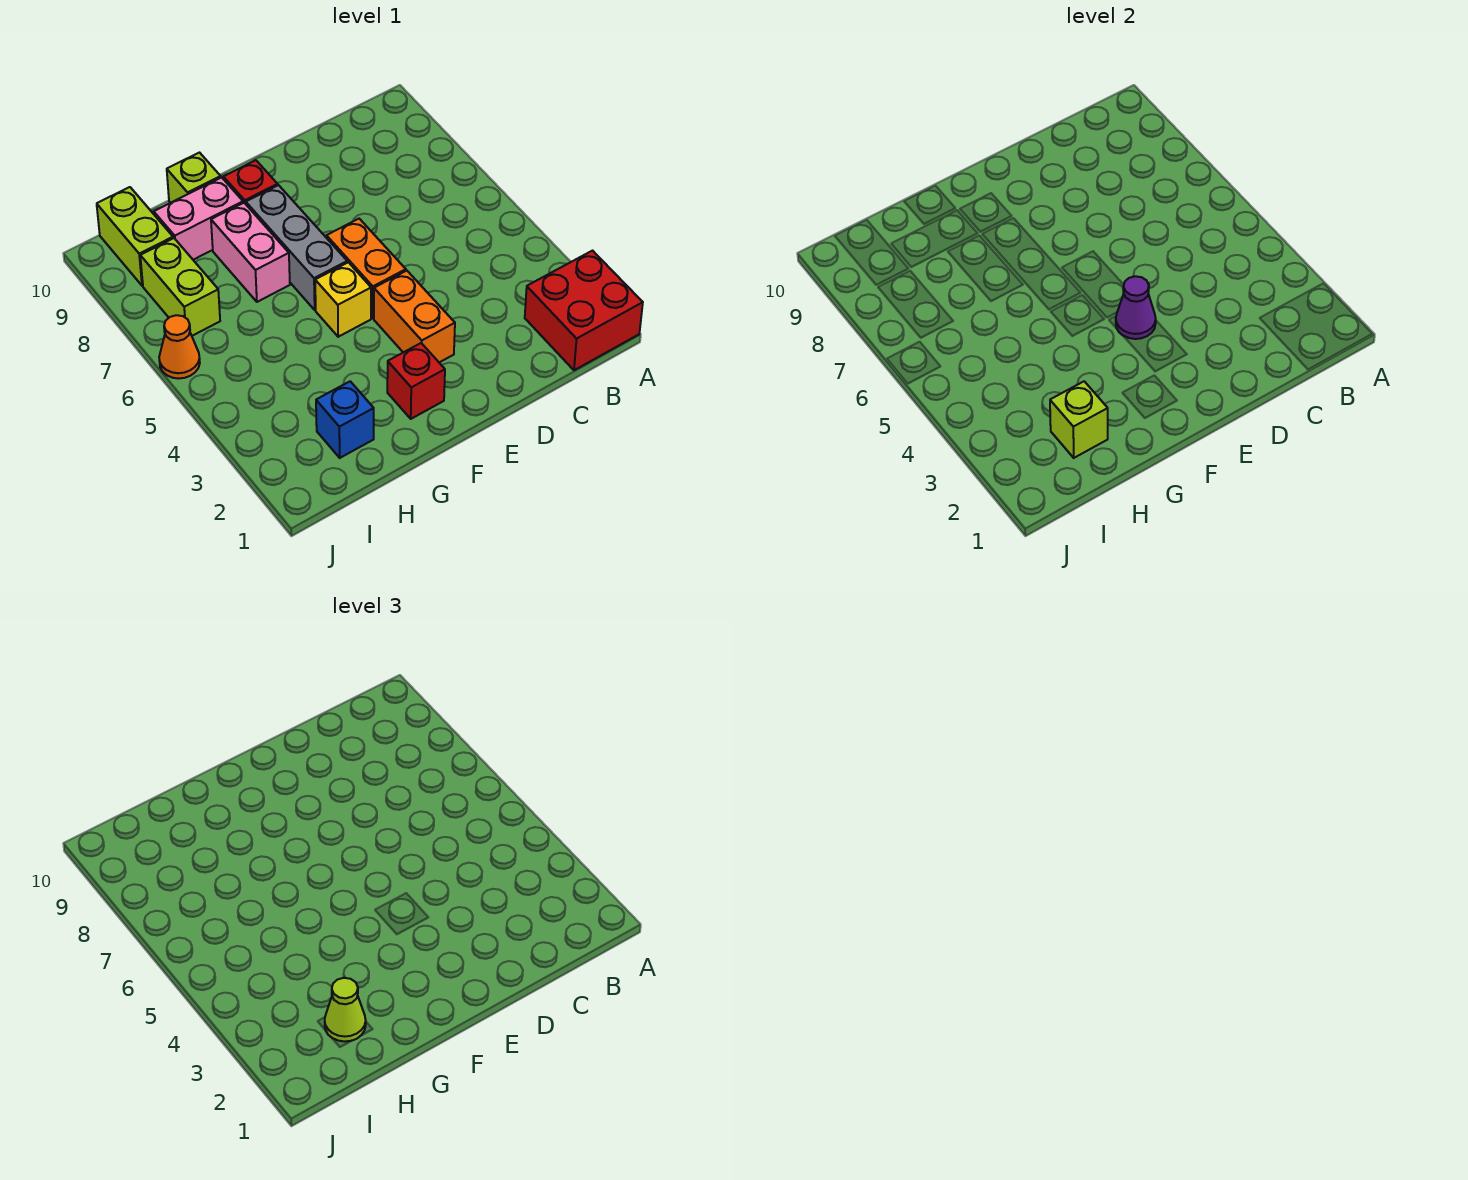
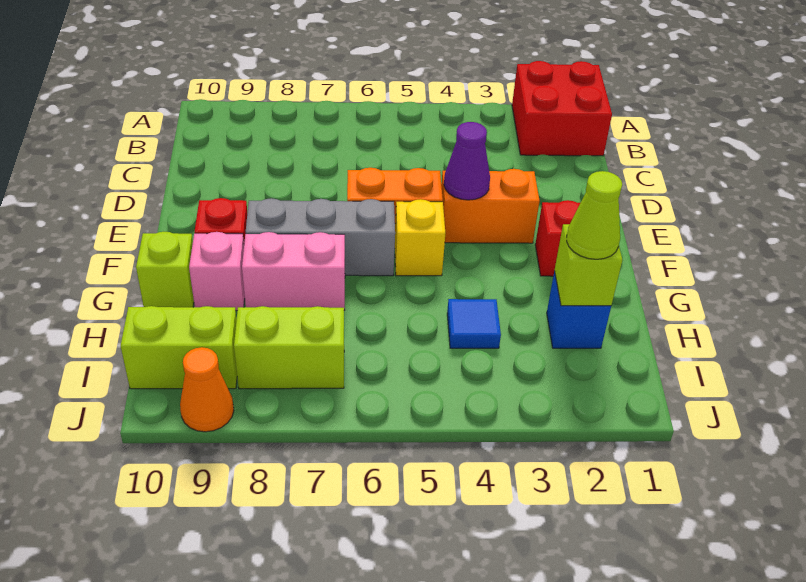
pink 1x2 brick [154,177,243,260] -> pink 1x1 brick [189,232,245,311]
none -> blue 1x1 tile [447,299,501,348]
orange 1x1 cone [159,315,200,379] -> orange 1x1 cone moved to [180,347,234,432]

